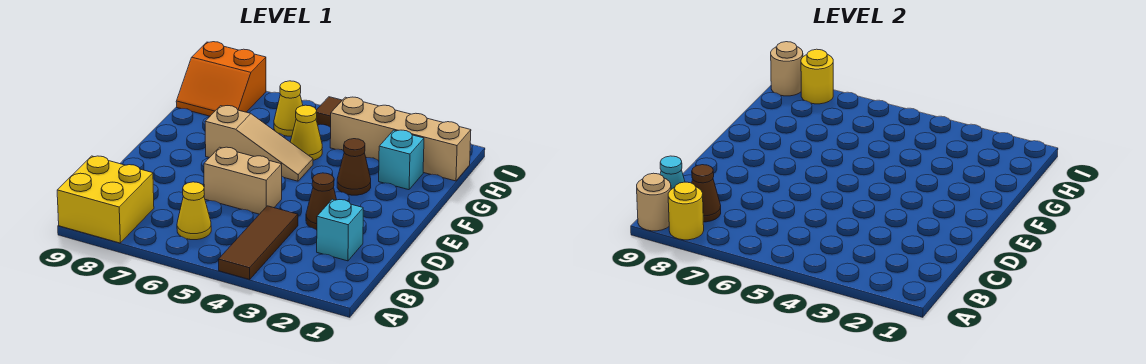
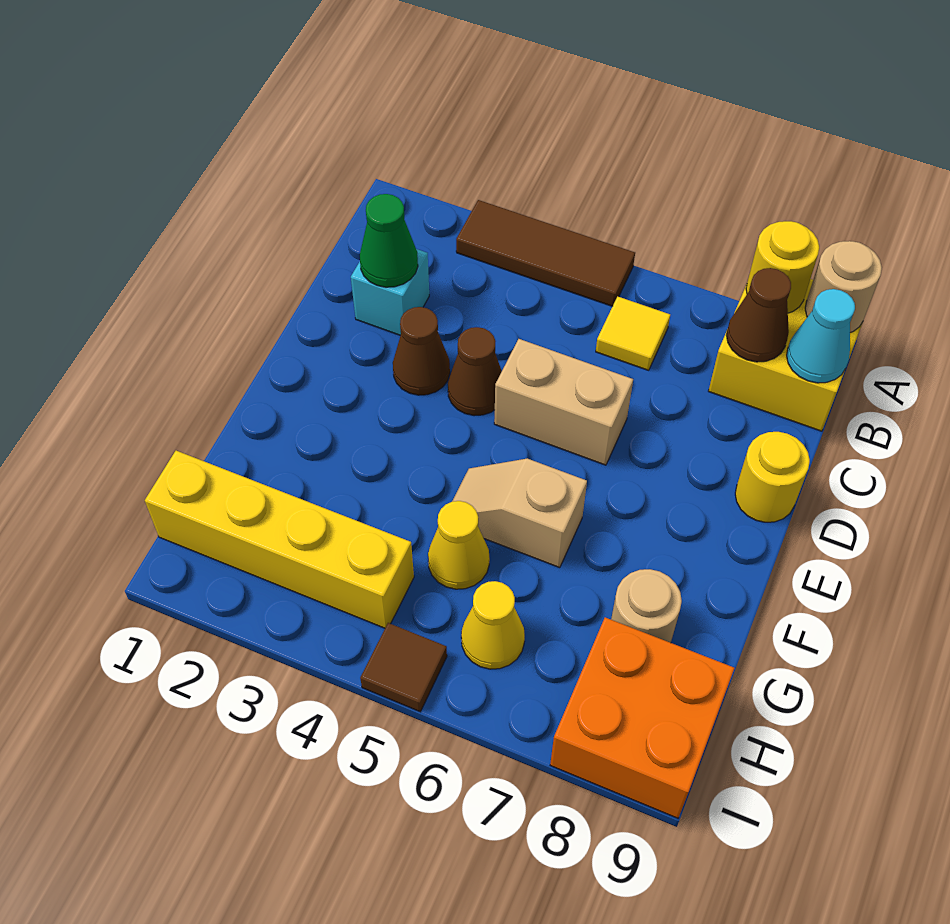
brown 1x3 tile [218,206,298,280] -> brown 1x3 tile turned to [456,200,635,306]
yellow 1x1 cone [177,182,211,240] -> yellow 1x1 tile [596,297,670,370]
none -> green 1x1 cone [360,194,418,287]
brown 1x1 cone [337,139,371,195] -> brown 1x1 cone moved to [448,327,502,416]
tan 1x3 slope [205,106,313,181] -> tan 1x2 slope [452,458,587,568]
cyan 1x1 brick [379,130,424,190] -> none
tan 1x4 brick [330,97,471,181] -> yellow 1x4 brick [145,451,414,628]
orange 2x2 slope [176,42,266,116] -> orange 2x2 brick [550,617,734,818]
yellow 1x1 round brick [801,49,833,104] -> yellow 1x1 round brick moved to [735,432,810,522]
tan 1x1 round brick [771,42,803,96] -> tan 1x1 round brick moved to [611,569,682,643]

